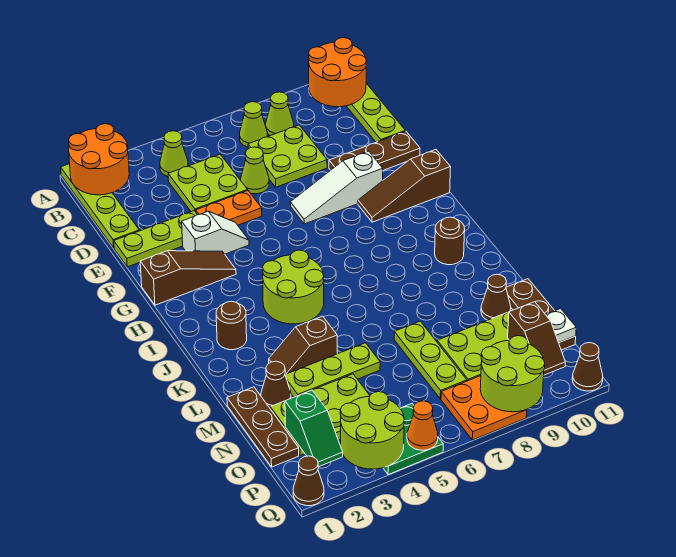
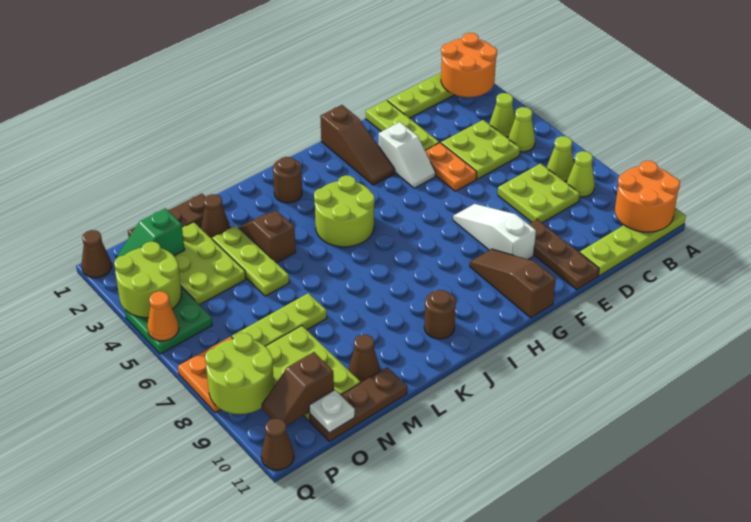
lime 1x1 cone [241,147,269,194] -> lime 1x1 cone moved to [508,107,535,152]

